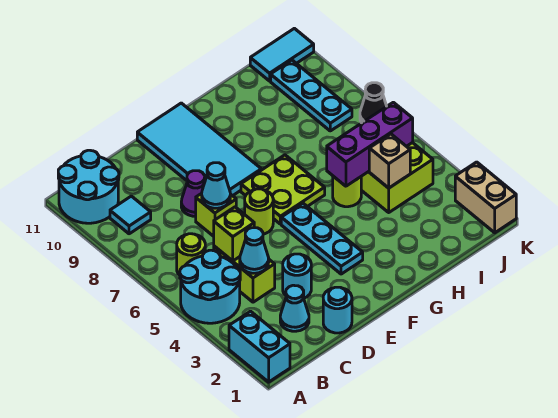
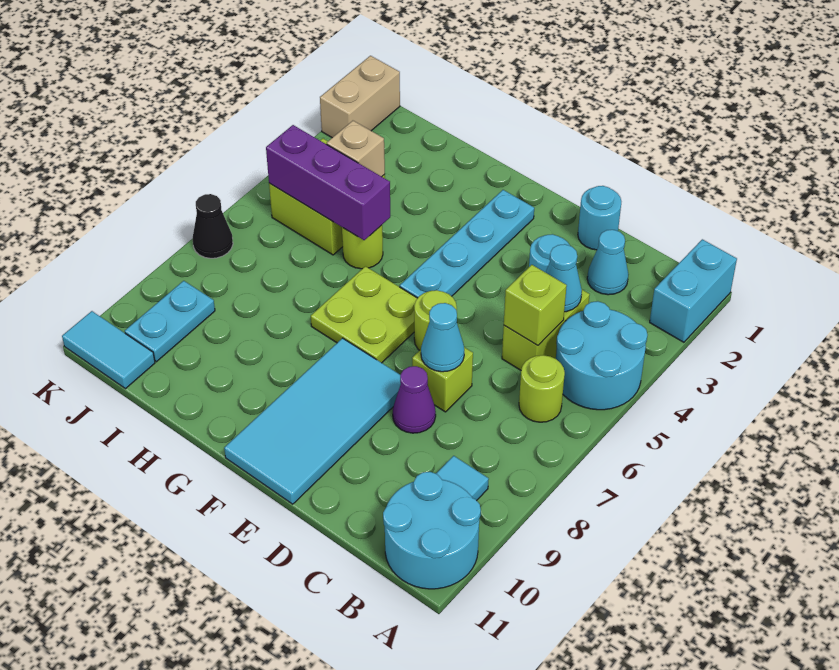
cyan 1x3 plate [281,203,363,274] -> cyan 1x4 plate [400,190,534,298]
cyan 1x3 plate [271,60,352,131] -> cyan 1x2 plate [125,281,215,362]

